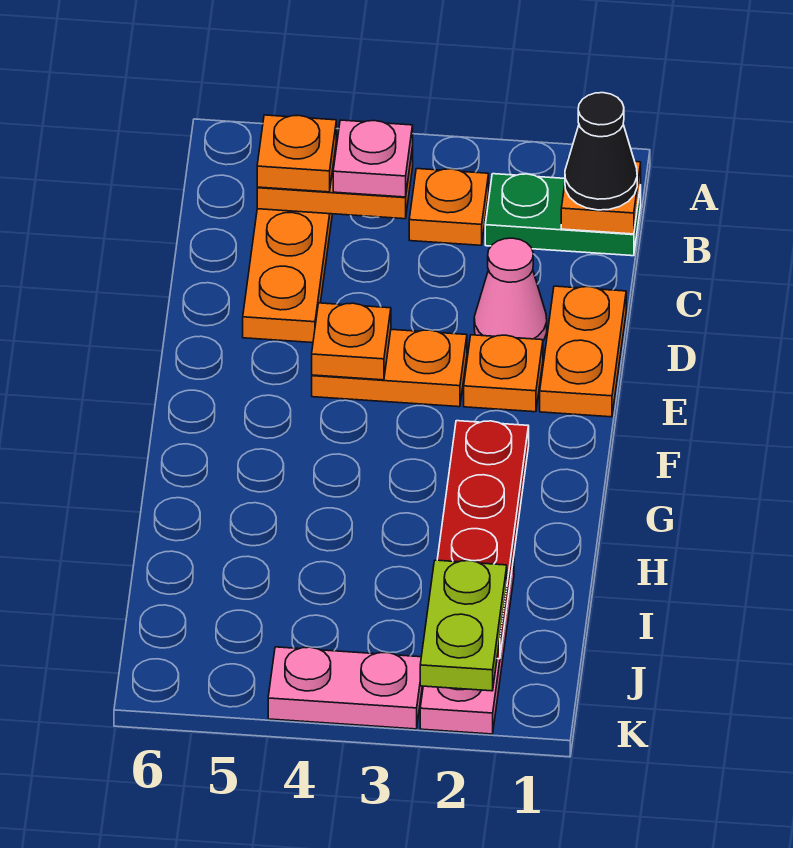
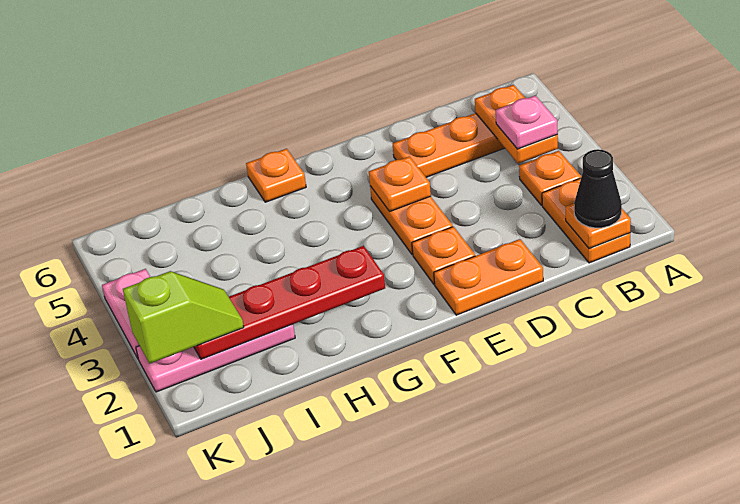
green 1x2 plate [485,174,641,256] -> orange 1x2 plate [542,178,630,263]
orange 1x1 plate [257,115,336,192] -> orange 1x1 plate moved to [246,149,306,202]
pink 1x1 cone [474,238,547,341] -> none
lime 1x2 plate [420,560,507,691] -> lime 1x2 slope [123,271,244,363]

